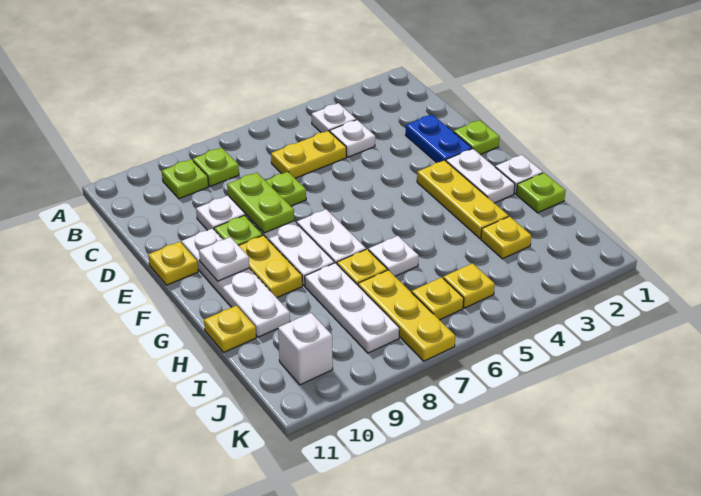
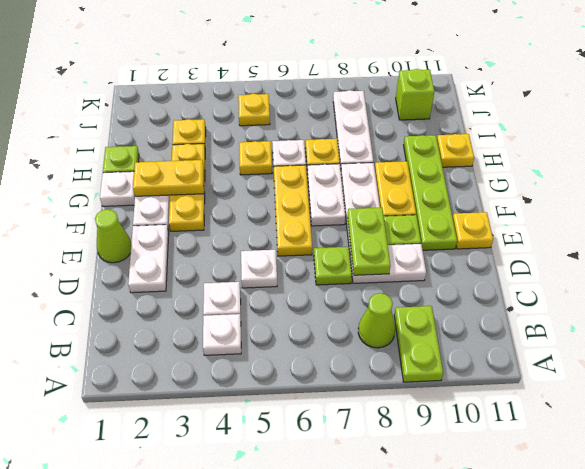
lime 1x1 plate [193,148,239,187] -> lime 1x1 cone [358,293,395,348]
lime 1x1 plate [162,159,208,199] -> lime 1x2 plate [394,306,443,382]
yellow 1x2 plate [271,131,346,178] -> yellow 1x2 plate moved to [133,160,204,196]
blue 1x2 plate [406,115,472,163] -> white 1x2 plate [128,225,169,293]
lime 1x1 plate [454,120,500,155] -> lime 1x1 cone [95,209,131,263]
white 1x4 plate [182,228,290,337] -> lime 1x4 plate [404,135,457,250]
white 1x1 plate [199,237,249,281] -> white 1x1 plate moved to [241,250,277,288]
yellow 1x3 plate [358,270,455,361] -> yellow 1x3 plate moved to [274,165,312,256]
yellow 1x1 plate [412,277,464,320] -> yellow 1x1 plate moved to [239,141,272,175]
white 1x1 brick [278,313,333,385] -> lime 1x1 brick [396,69,435,120]

